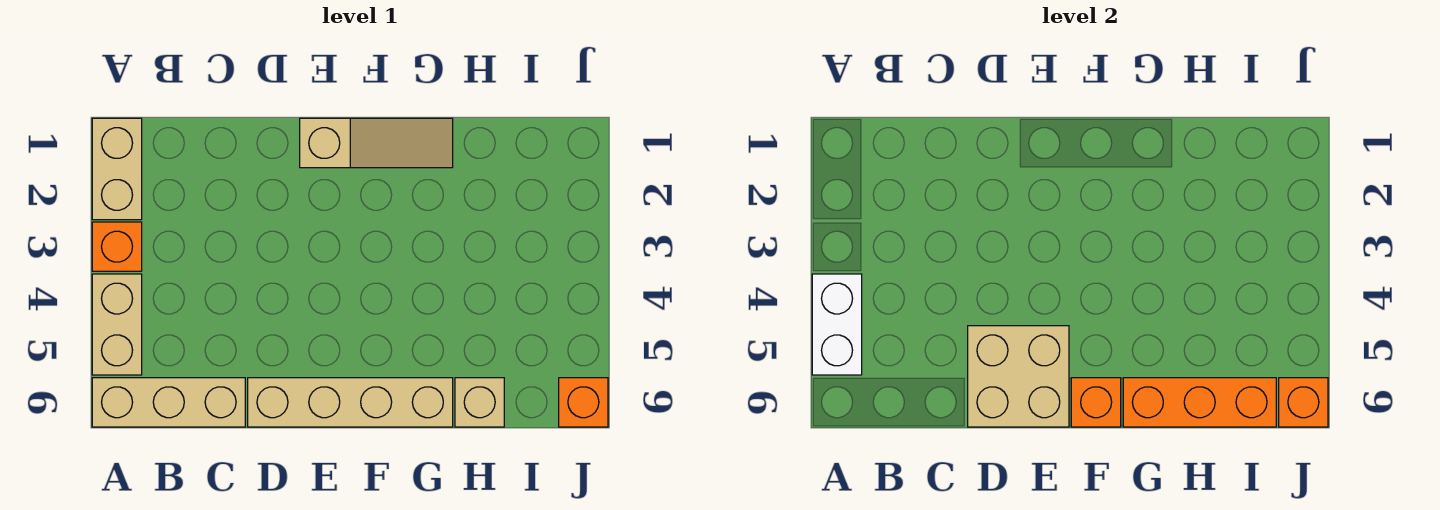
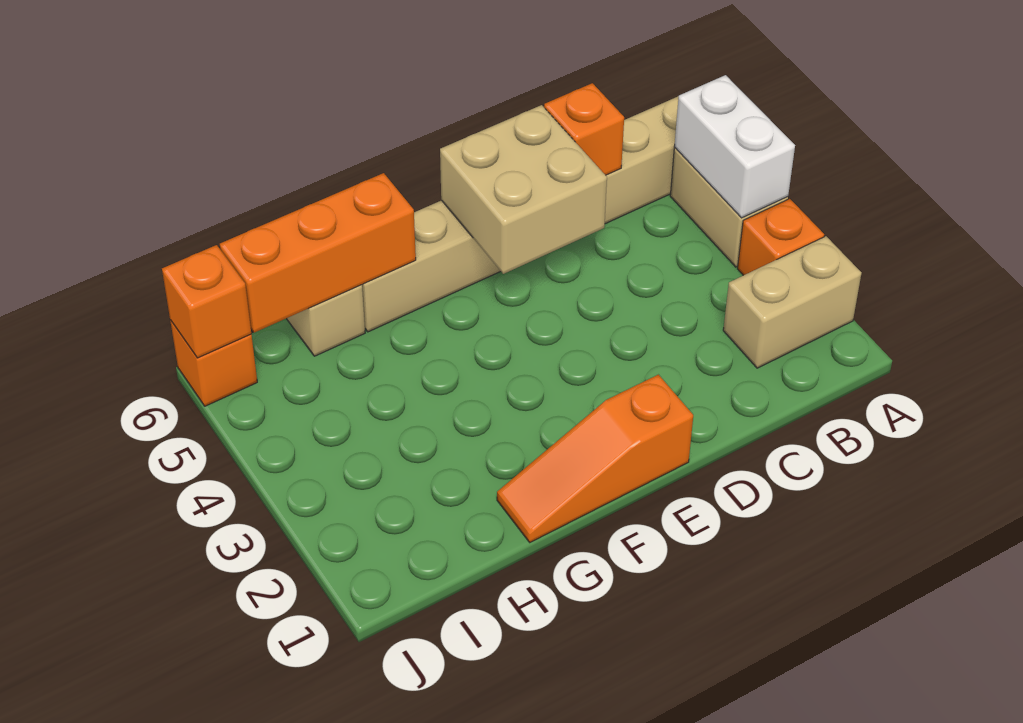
tan 1x2 brick [92,118,142,220] -> tan 1x2 brick turned to [723,236,861,368]
tan 1x3 slope [300,118,453,168] -> orange 1x3 slope [497,375,693,542]
orange 1x1 brick [1071,378,1121,427] -> orange 1x1 brick moved to [544,83,624,175]

